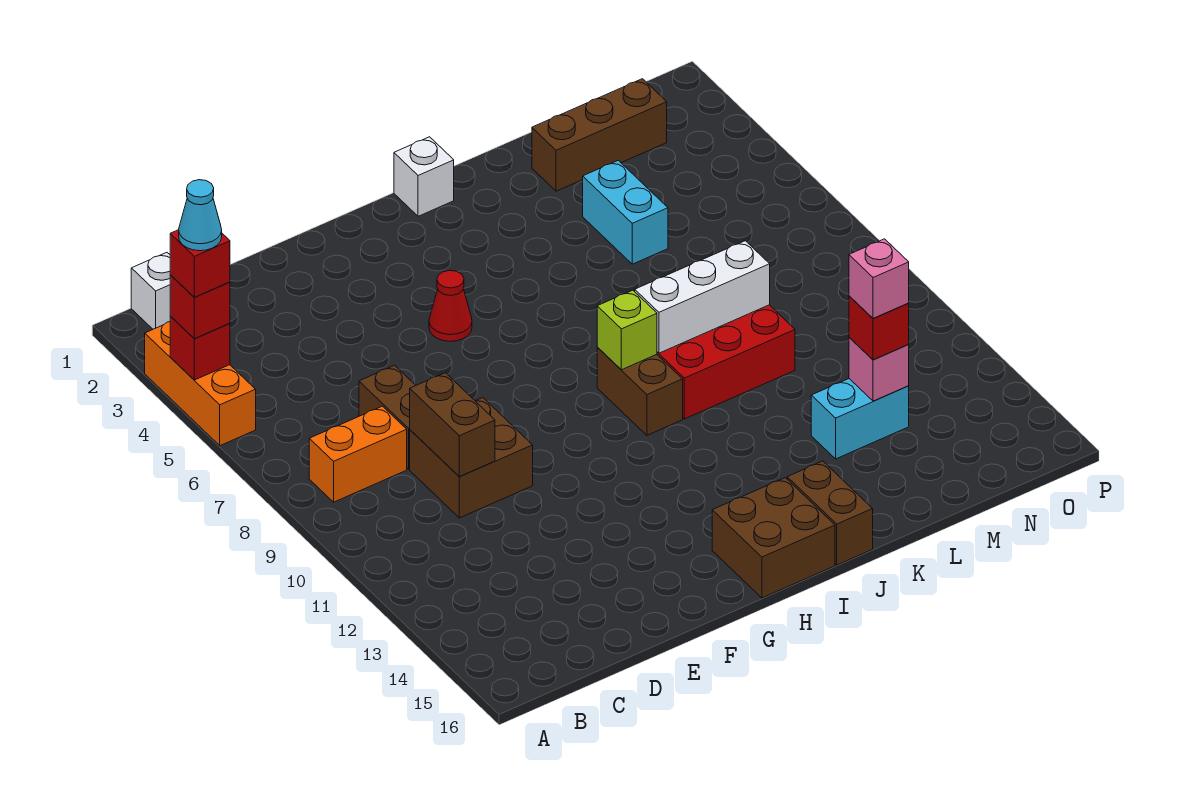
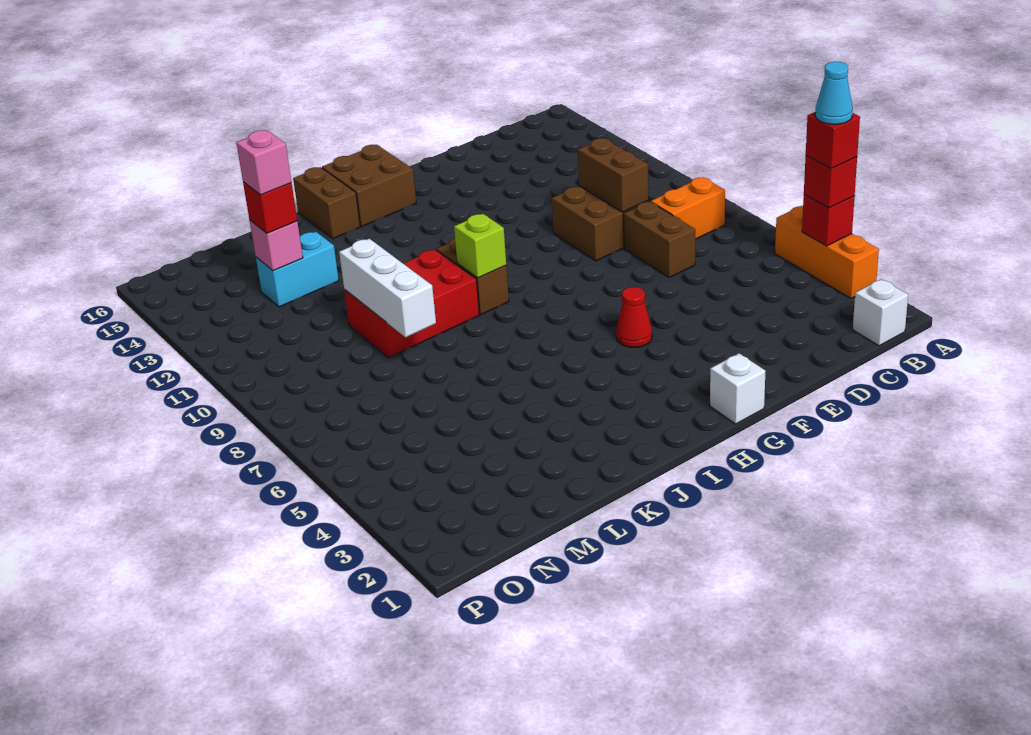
white 1x1 brick [394,137,454,216] -> white 1x1 brick moved to [710,353,765,424]
white 1x3 brick [635,241,770,353] -> white 1x3 brick turned to [339,239,436,337]
brown 1x3 brick [532,79,667,191] -> none
cyan 1x2 brick [583,160,668,264] -> none

